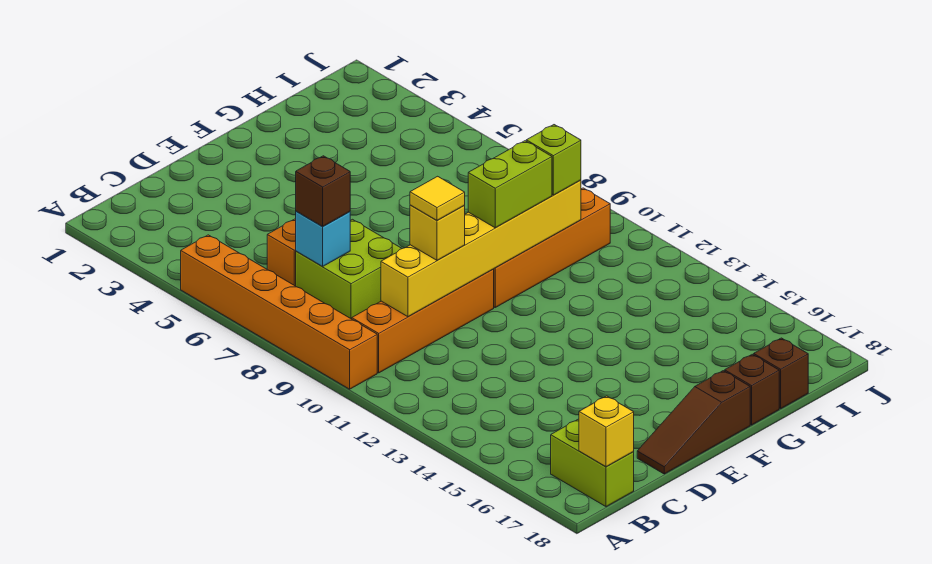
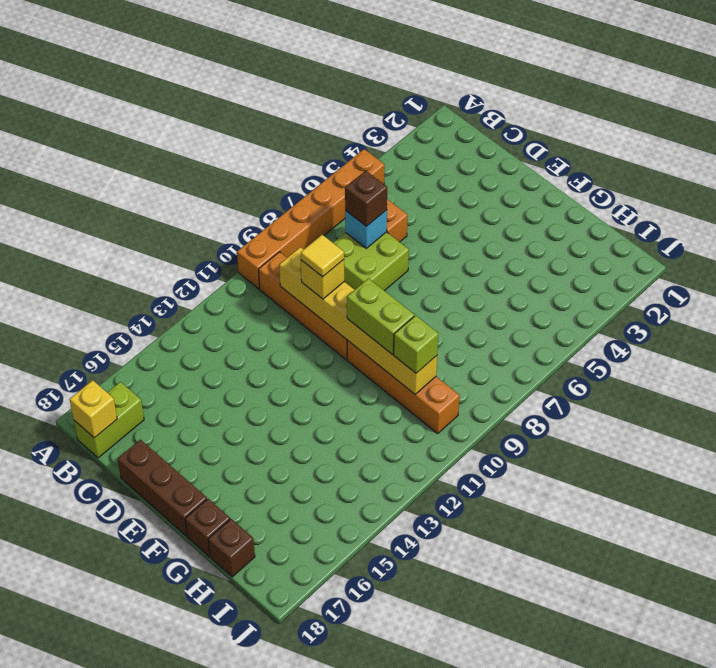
brown 1x3 slope [637,371,750,474] -> brown 1x3 brick [118,440,207,536]

